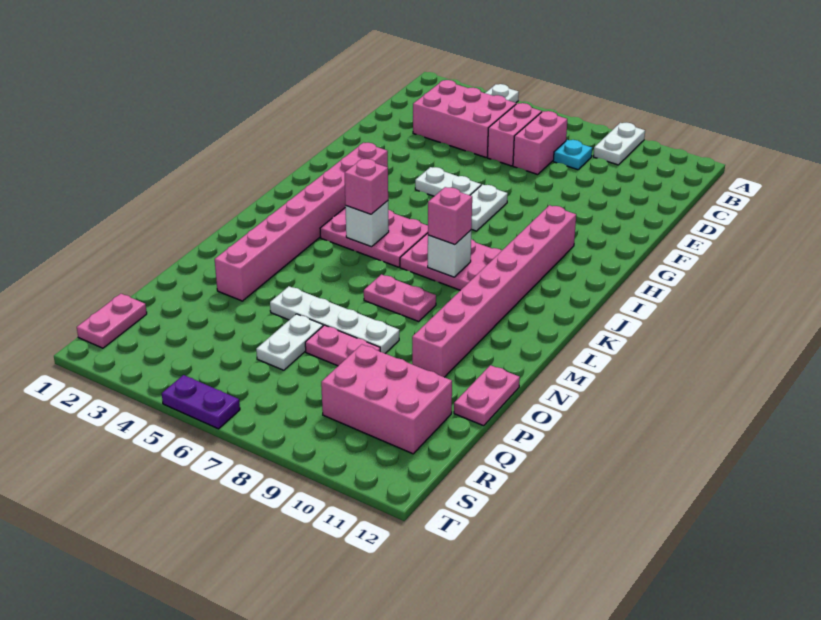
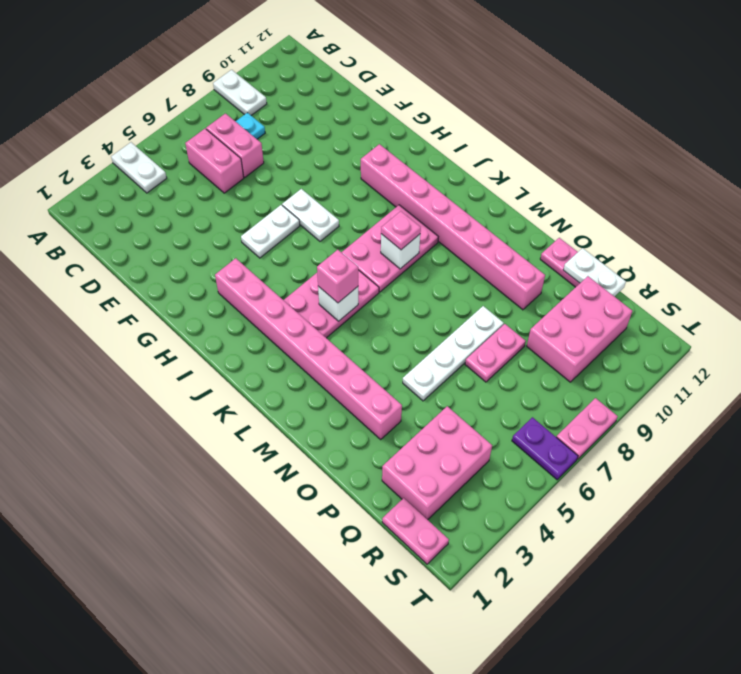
pink 2x3 brick [413,80,516,157] -> pink 2x3 brick moved to [382,406,492,520]
pink 1x1 brick [428,187,472,245] -> pink 1x1 plate [381,211,421,250]
pink 1x2 plate [364,274,436,321] -> pink 1x2 plate moved to [556,398,618,460]
white 1x2 plate [256,314,323,370] -> white 1x2 plate moved to [563,248,626,297]
purple 1x2 plate [162,375,240,429] -> purple 1x2 plate turned to [512,417,578,480]

